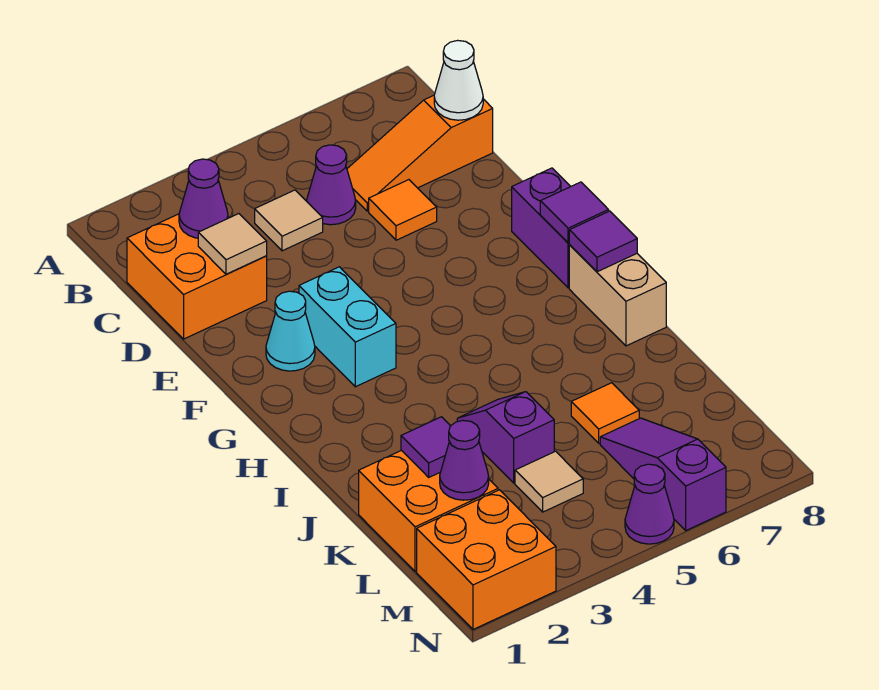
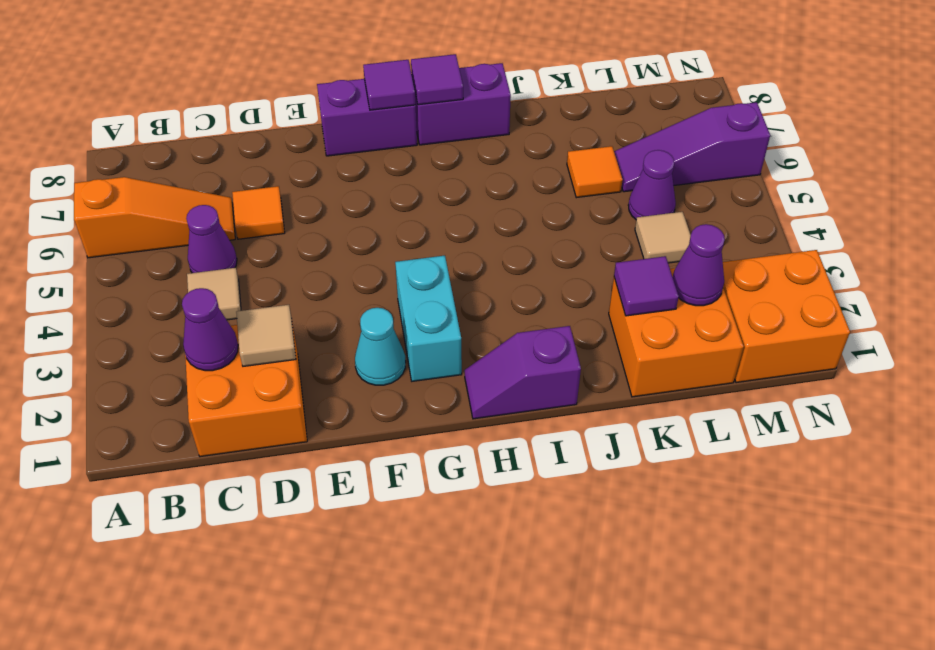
orange 1x3 slope [347,95,493,211] -> orange 1x3 slope turned to [74,177,235,258]
white 1x1 cone [434,40,483,120] -> none
cyan 1x2 brick [299,267,396,387] -> cyan 1x2 brick turned to [395,256,462,381]
tan 1x2 brick [569,245,666,346] -> purple 1x2 brick [415,63,511,145]
purple 1x2 slope [457,392,554,483] -> purple 1x2 slope moved to [464,326,581,419]
purple 1x1 cone [625,464,674,544] -> purple 1x1 cone moved to [628,150,676,219]

